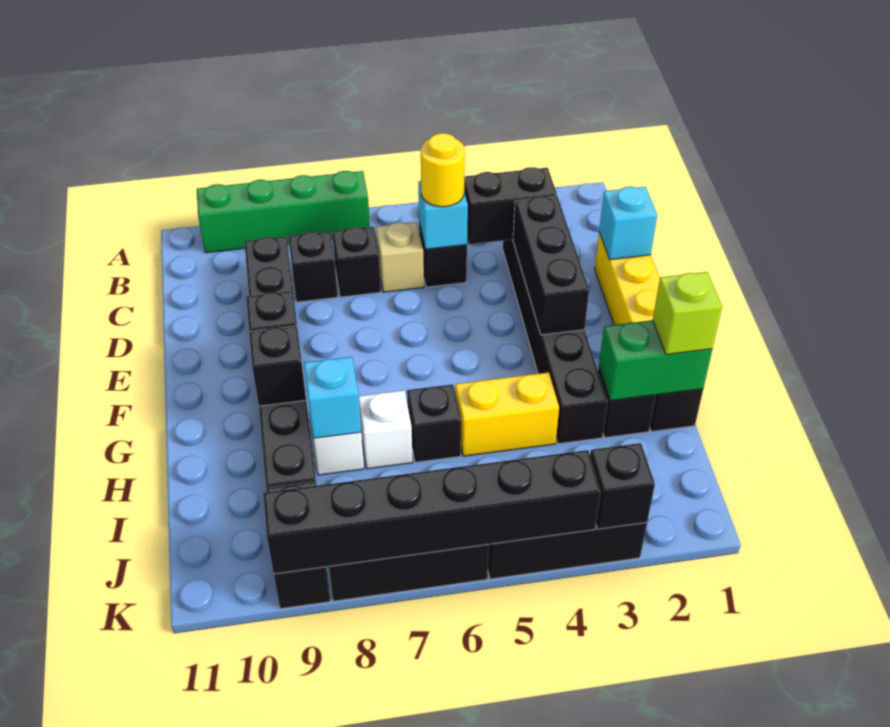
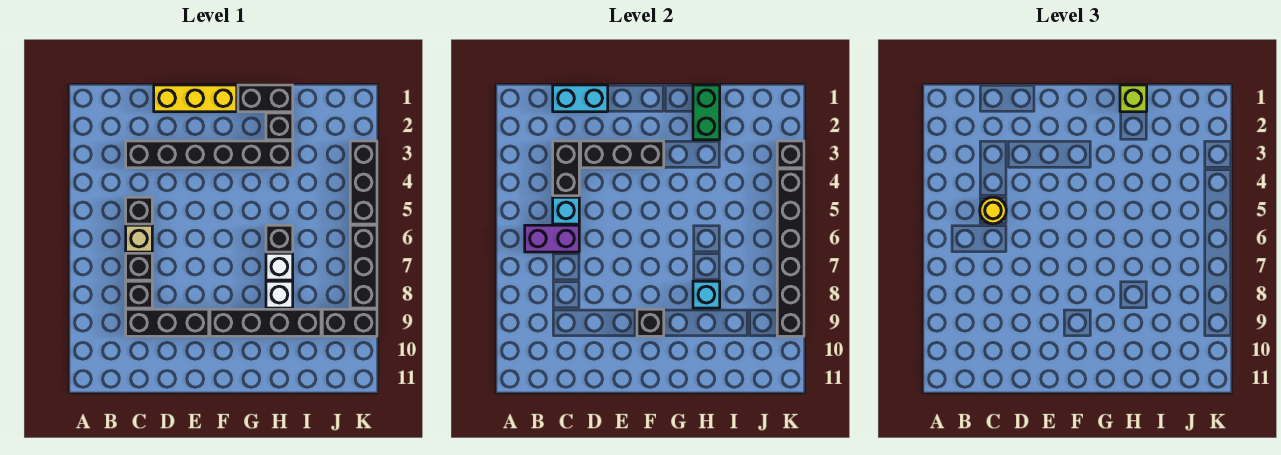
green 1x4 brick [197,171,370,253] -> none
none -> purple 1x2 brick [525,225,579,252]
cyan 1x1 brick [599,187,657,260] -> cyan 1x2 brick [553,85,608,112]
black 1x1 brick [249,326,306,406] -> none
yellow 1x2 brick [455,372,559,456] -> none

